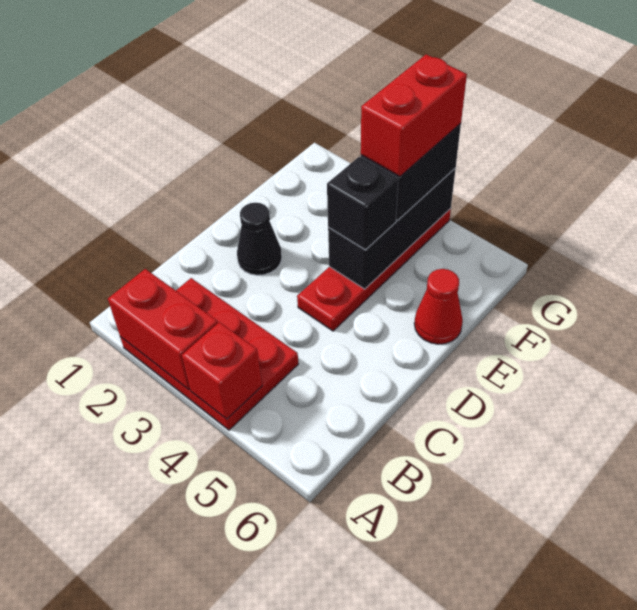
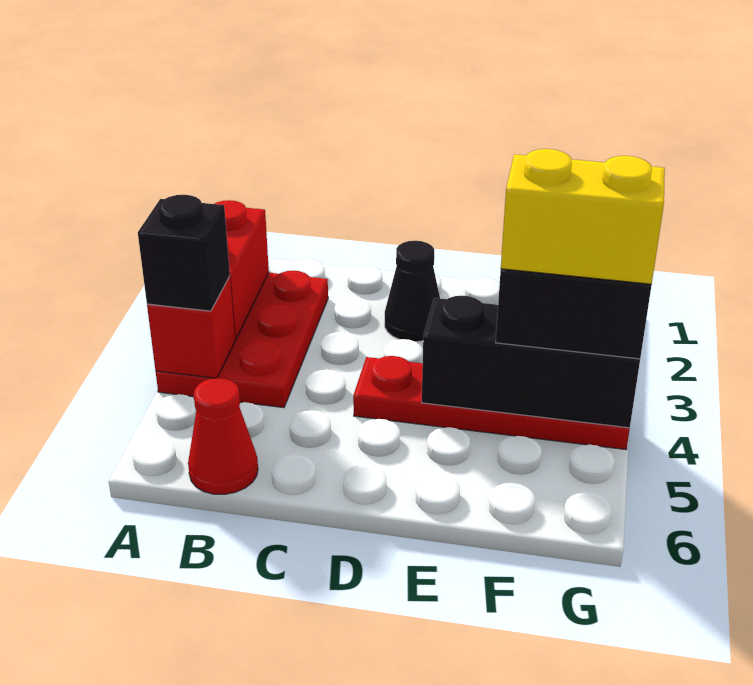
black 1x1 brick [327,157,398,250] -> black 1x1 brick moved to [138,195,230,311]
red 1x1 cone [414,269,463,344] -> red 1x1 cone moved to [188,378,258,494]
red 1x2 brick [361,54,467,176] -> yellow 1x2 brick [501,149,665,284]

